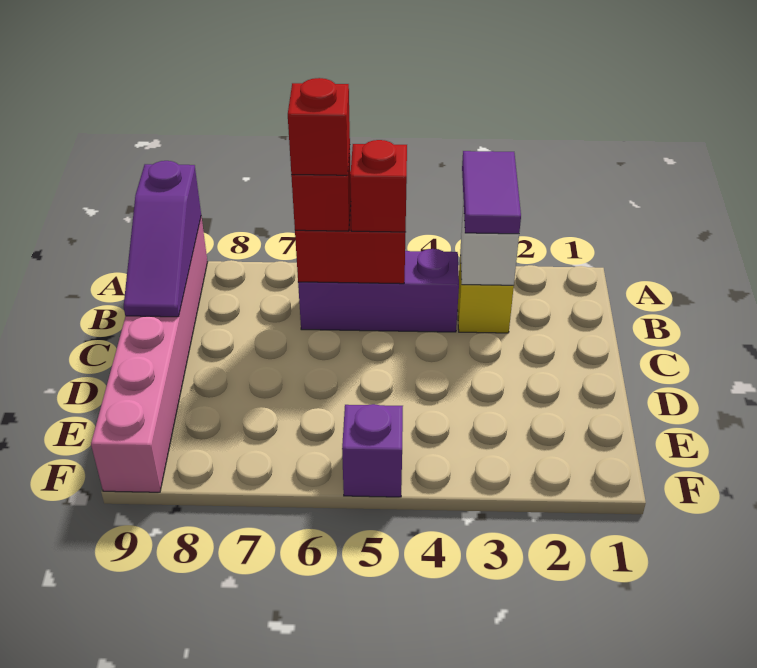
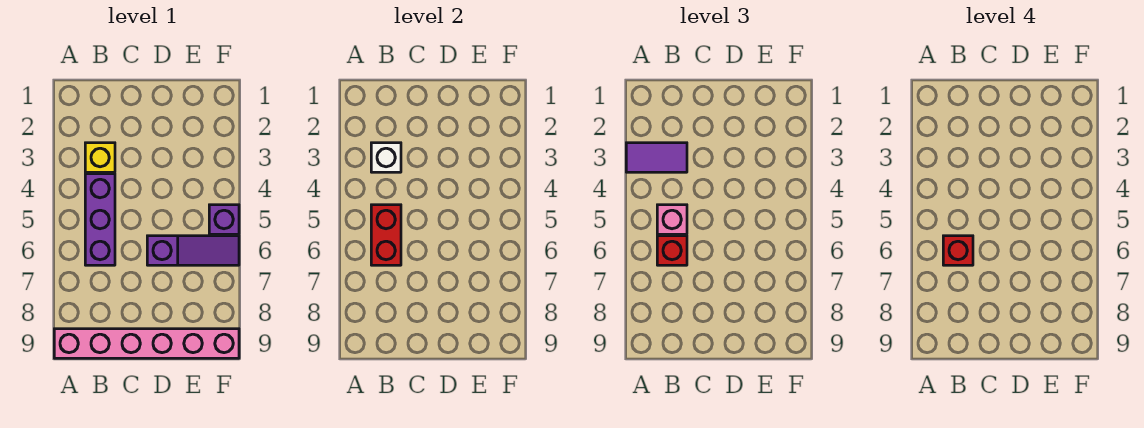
purple 1x3 slope [124,161,201,317] -> purple 1x3 slope moved to [147,236,239,265]
red 1x1 brick [350,140,407,232] -> pink 1x1 brick [657,205,687,234]

